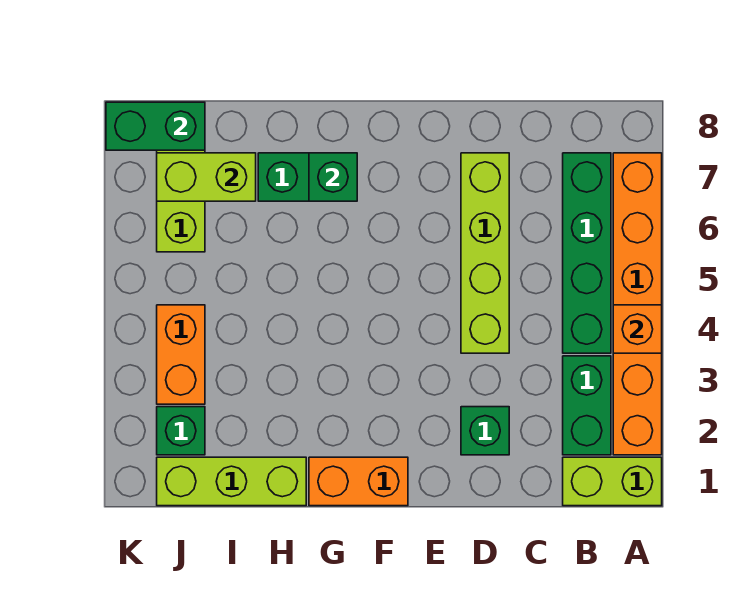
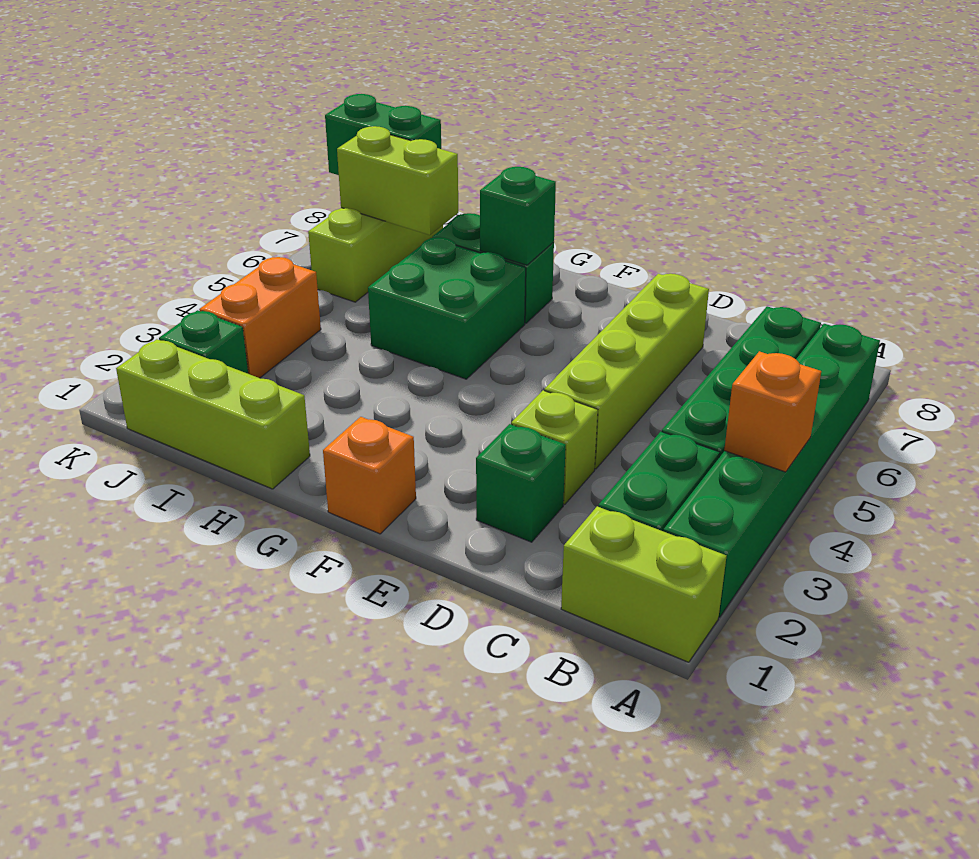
orange 1x6 brick [613,153,662,455] -> green 1x6 brick [663,324,880,617]
none -> lime 1x1 brick [511,390,598,505]
orange 1x2 brick [309,457,408,506] -> orange 1x1 brick [323,417,416,534]
none -> green 2x2 brick [368,237,526,379]

